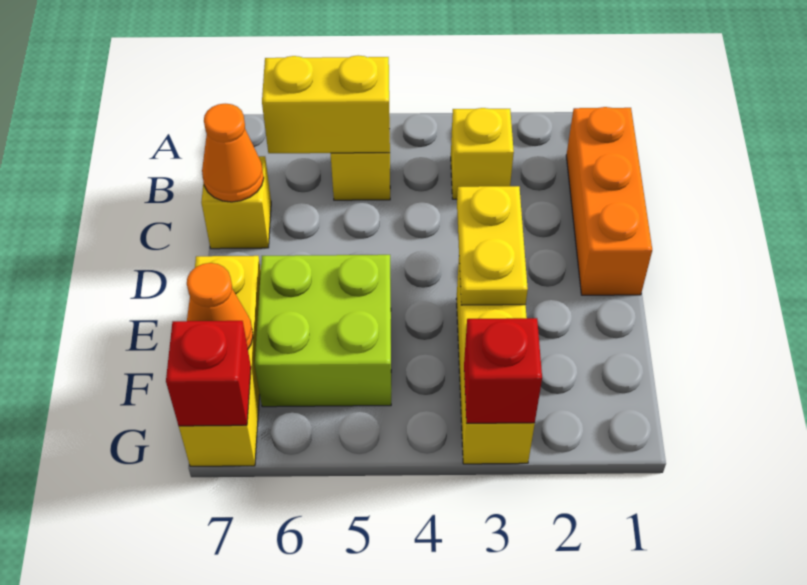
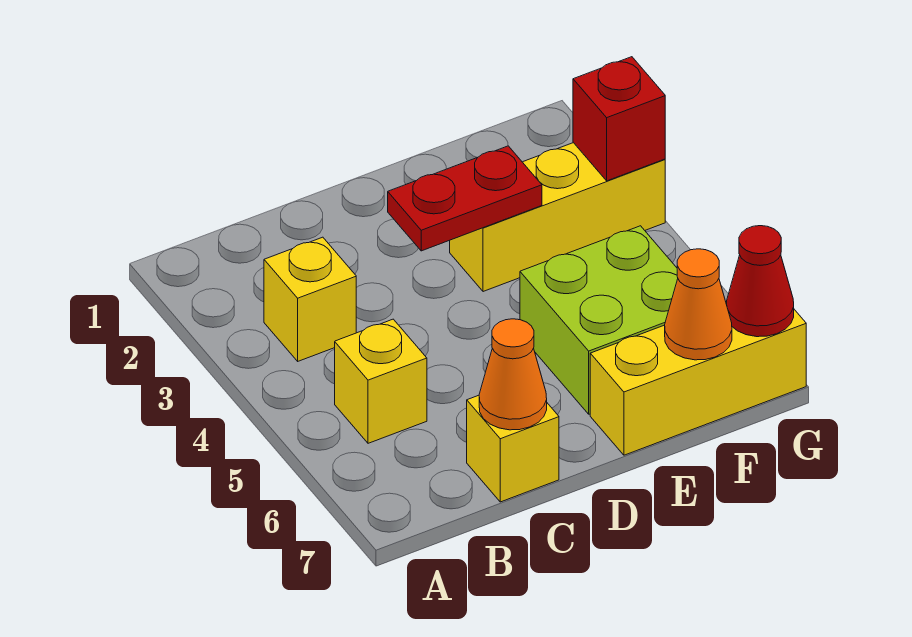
orange 1x3 brick [566,107,652,295] -> none
yellow 1x2 brick [262,55,390,153] -> none
yellow 1x2 plate [457,186,528,305] -> red 1x2 plate [388,146,542,251]
red 1x1 brick [166,321,251,426] -> red 1x1 cone [727,226,794,337]

